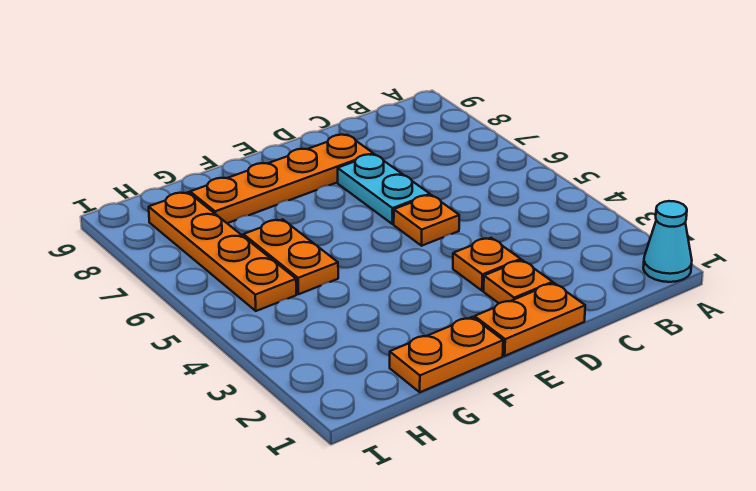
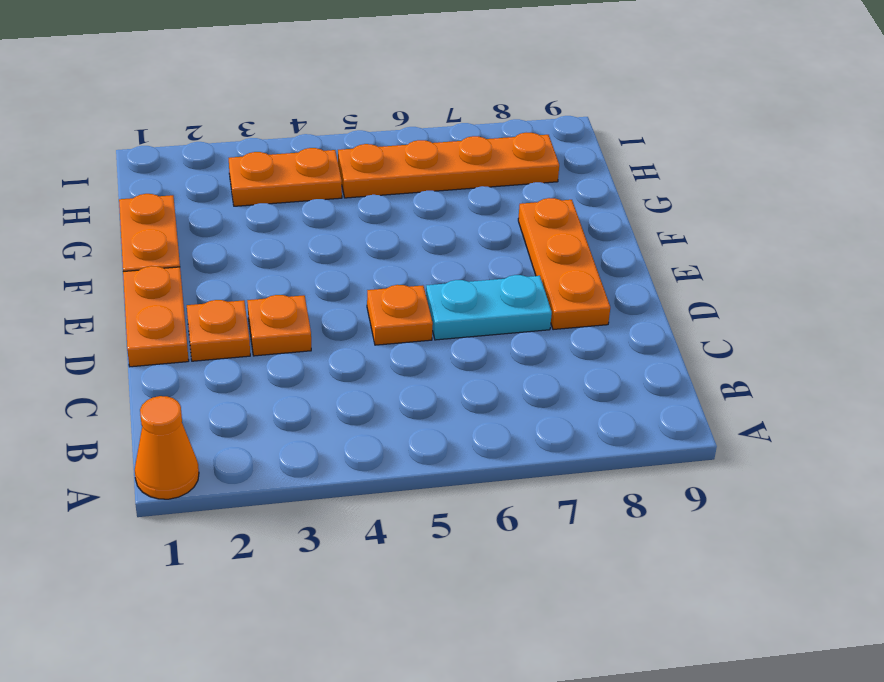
cyan 1x1 cone [643,201,692,282] -> orange 1x1 cone [135,396,199,499]
orange 1x4 plate [190,135,373,223] -> orange 1x3 plate [518,198,610,330]
orange 1x2 plate [243,219,338,294] -> orange 1x2 plate moved to [229,148,342,206]

